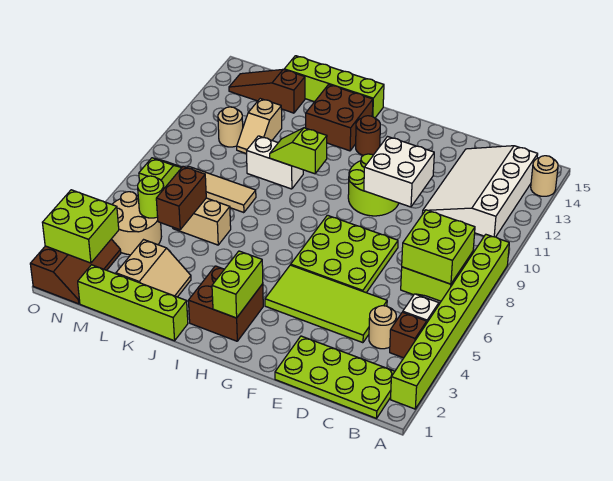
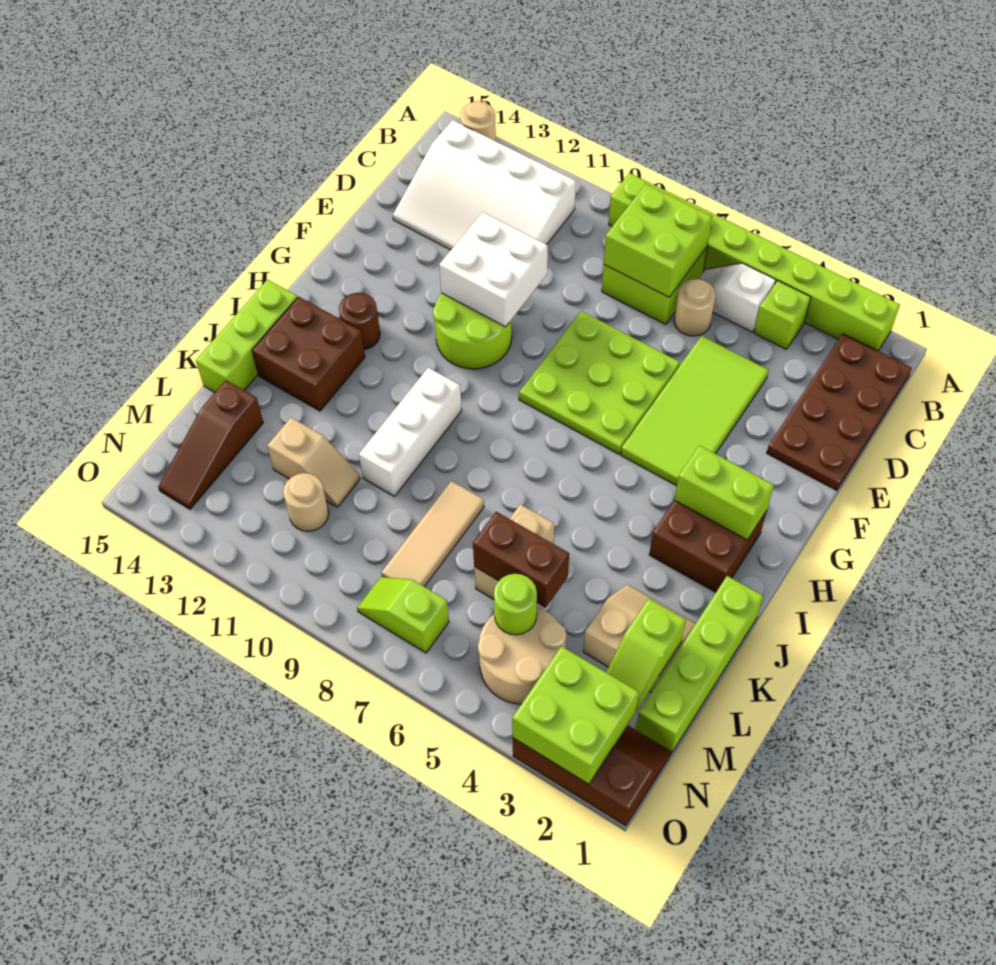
lime 2x4 plate [275,336,395,418] -> brown 2x4 plate [767,334,912,490]
brown 1x1 brick [390,312,427,358] -> lime 1x1 brick [754,281,811,349]
tan 1x1 round brick [369,306,396,349] -> tan 1x1 round brick moved to [674,279,715,336]
lime 1x2 slope [270,128,327,174] -> lime 1x2 slope moved to [606,599,686,710]
lime 1x4 brick [284,56,384,118] -> lime 1x3 brick [196,280,298,392]
white 1x2 brick [247,136,303,189] -> white 1x3 brick [359,368,462,497]

